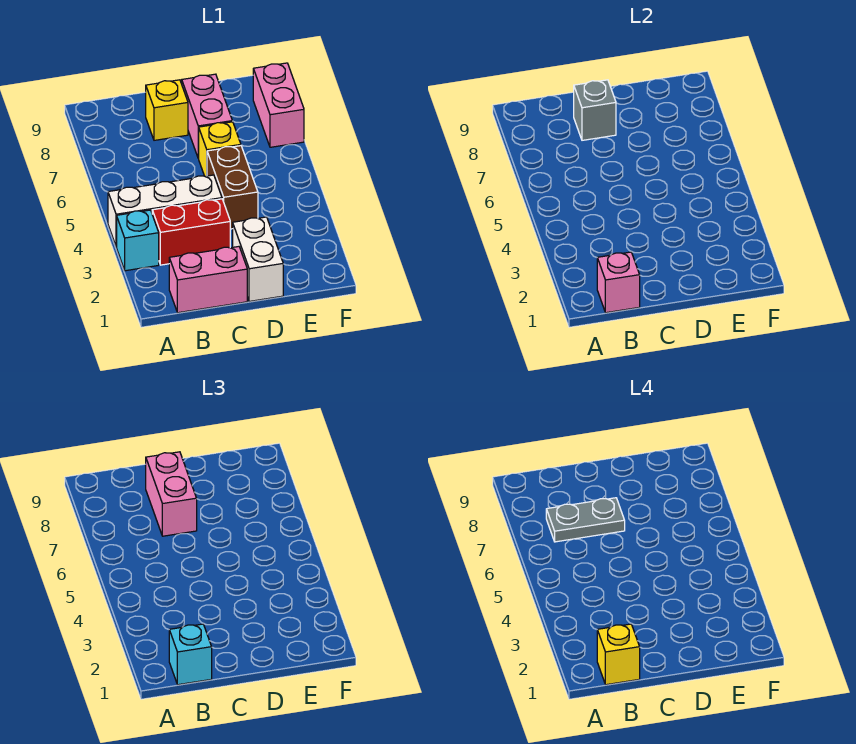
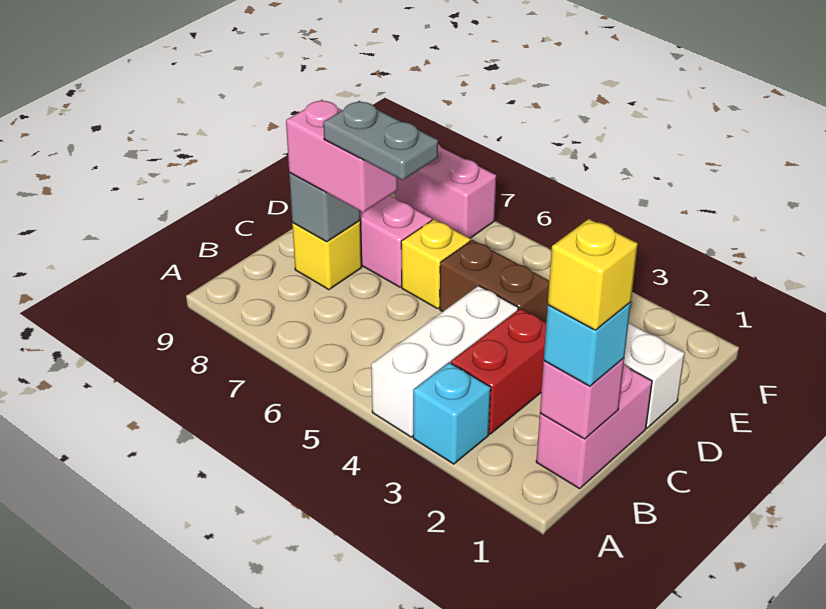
grey 1x2 plate [546,498,625,542] -> grey 1x2 plate turned to [323,101,438,180]

